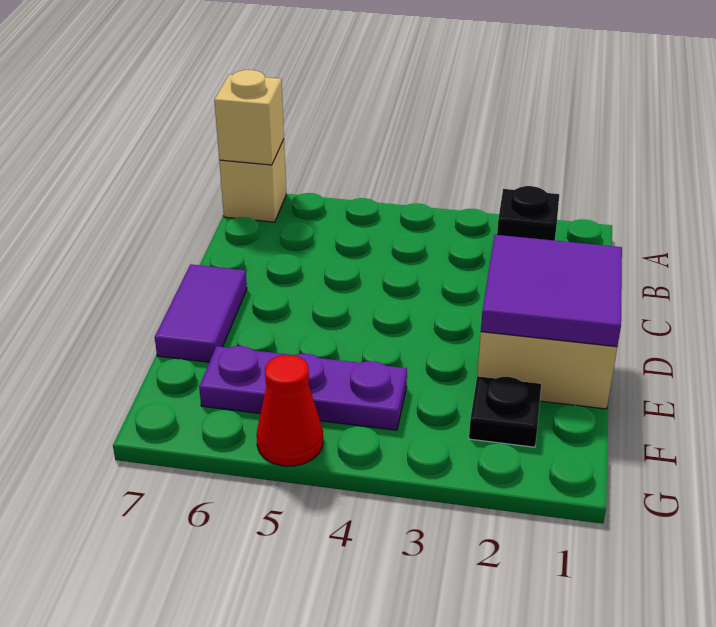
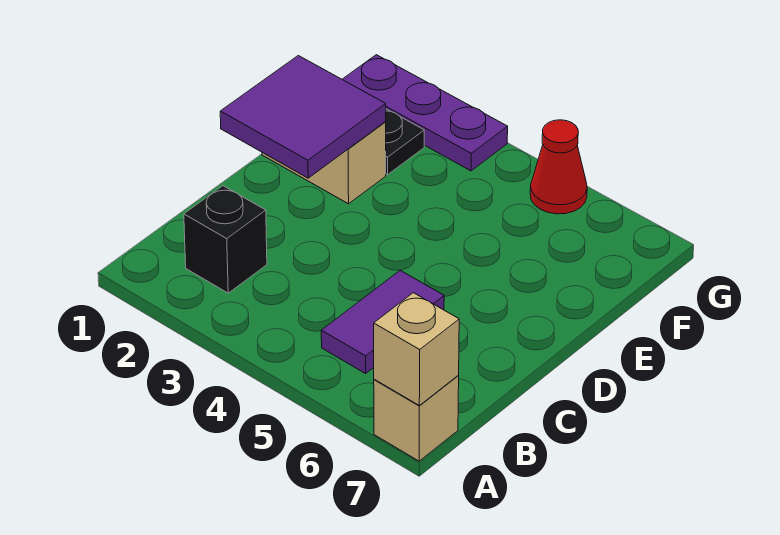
purple 1x2 tile [155,264,247,362] -> purple 1x2 tile moved to [321,271,444,373]
purple 1x3 plate [199,346,407,430] -> purple 1x3 plate moved to [342,55,508,171]

